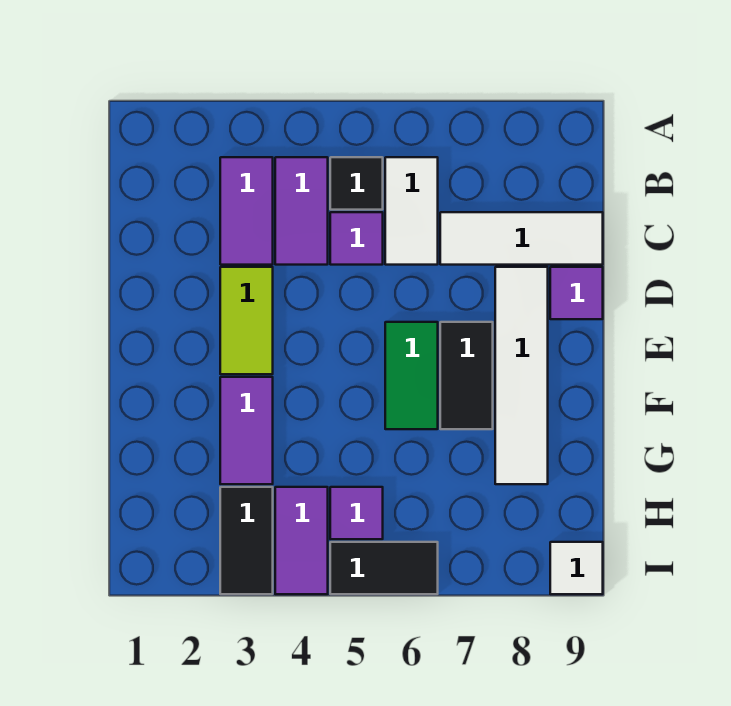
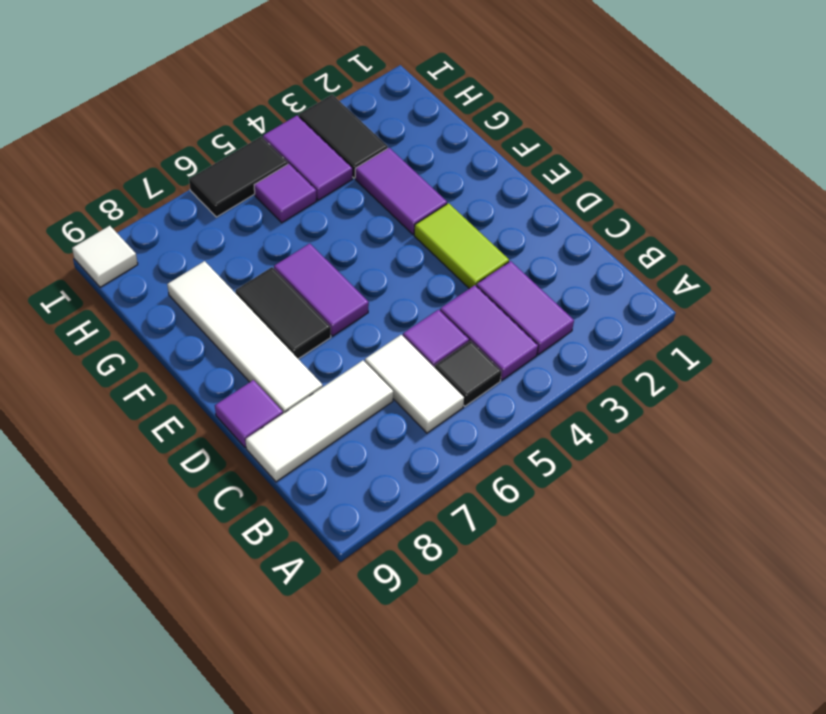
green 1x2 tile [385,322,438,429] -> purple 1x2 tile [274,243,369,336]

